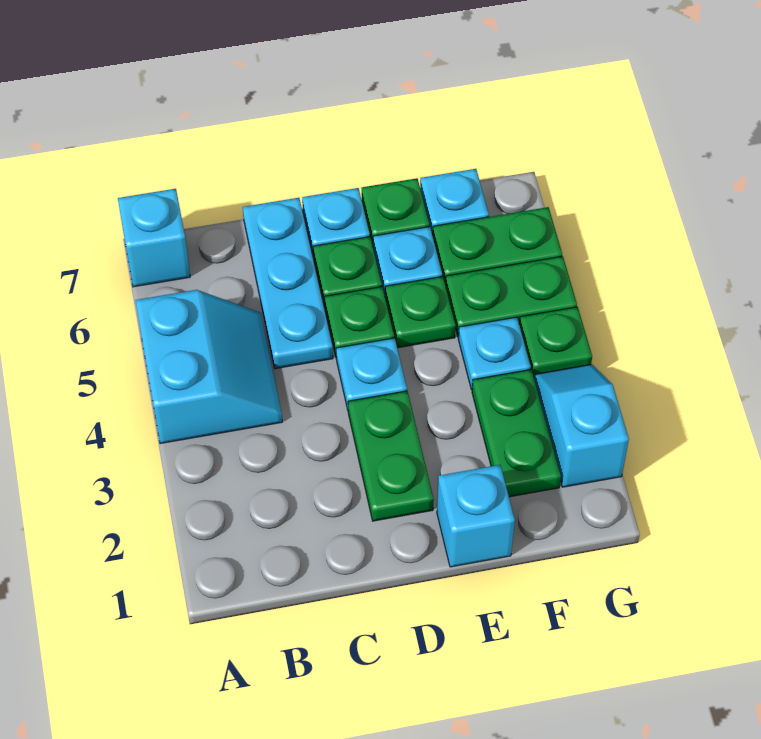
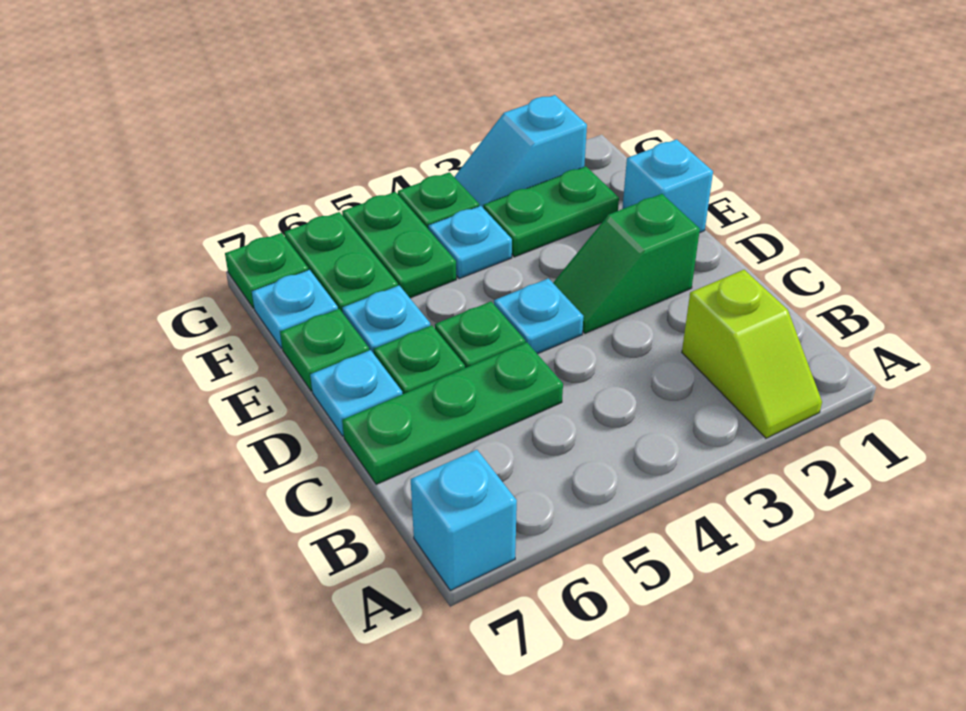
none -> lime 1x2 slope [682,270,822,438]
cyan 2x2 slope [135,290,282,444] -> none
cyan 1x3 plate [243,198,333,369] -> green 1x3 plate [342,342,563,484]
green 1x2 plate [348,391,434,521] -> green 1x2 slope [553,194,700,333]
green 1x1 plate [385,276,456,348] -> green 1x1 plate moved to [225,233,308,308]

